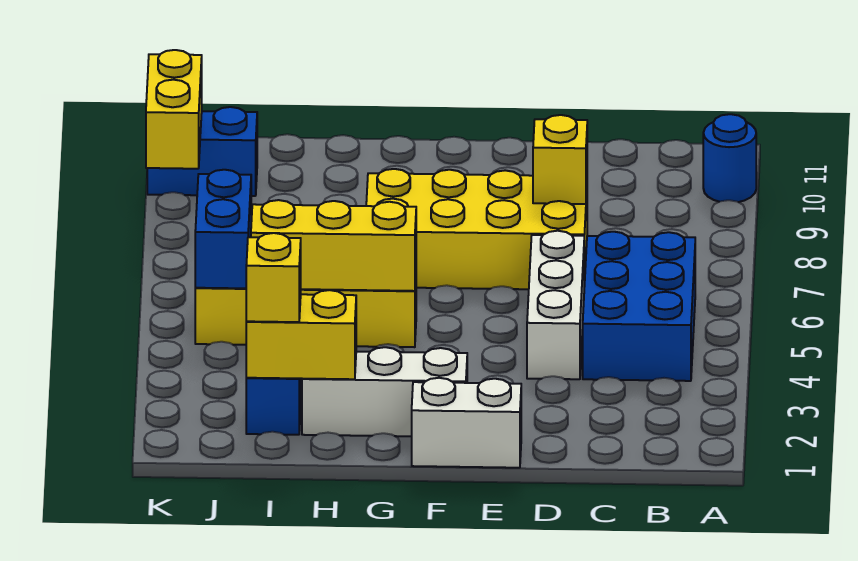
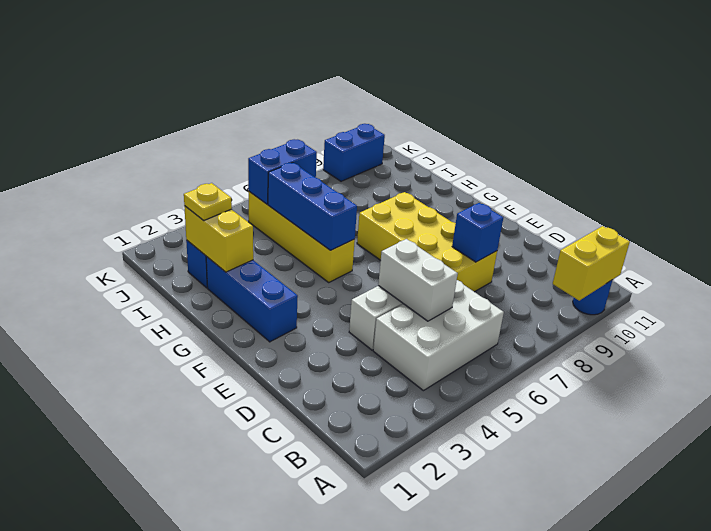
blue 2x3 brick [583,232,695,381] -> white 2x3 brick [373,280,504,391]
yellow 1x1 brick [533,115,587,204] -> blue 1x1 brick [452,203,503,262]
white 1x2 brick [412,378,521,468] -> white 1x2 brick moved to [378,239,458,321]
white 1x3 brick [302,347,467,436] -> blue 1x3 brick [206,257,298,342]
yellow 1x3 brick [251,200,416,291] -> blue 1x3 brick [268,163,357,250]
yellow 1x1 brick [246,233,301,322] -> yellow 1x1 plate [184,183,232,221]
blue 1x2 brick [147,107,257,196] -> blue 1x2 brick turned to [323,124,385,181]
yellow 1x2 brick [146,50,202,169] -> yellow 1x2 brick moved to [553,226,630,300]

